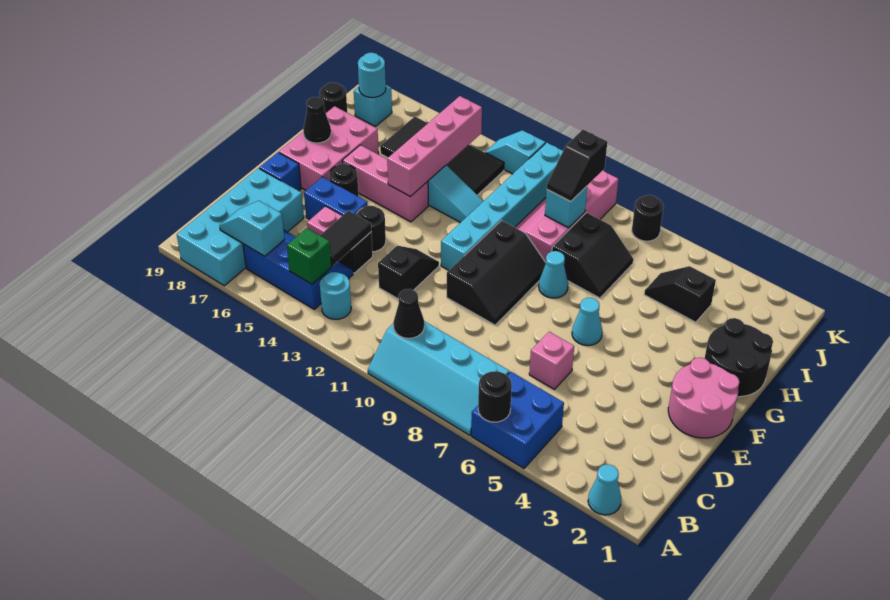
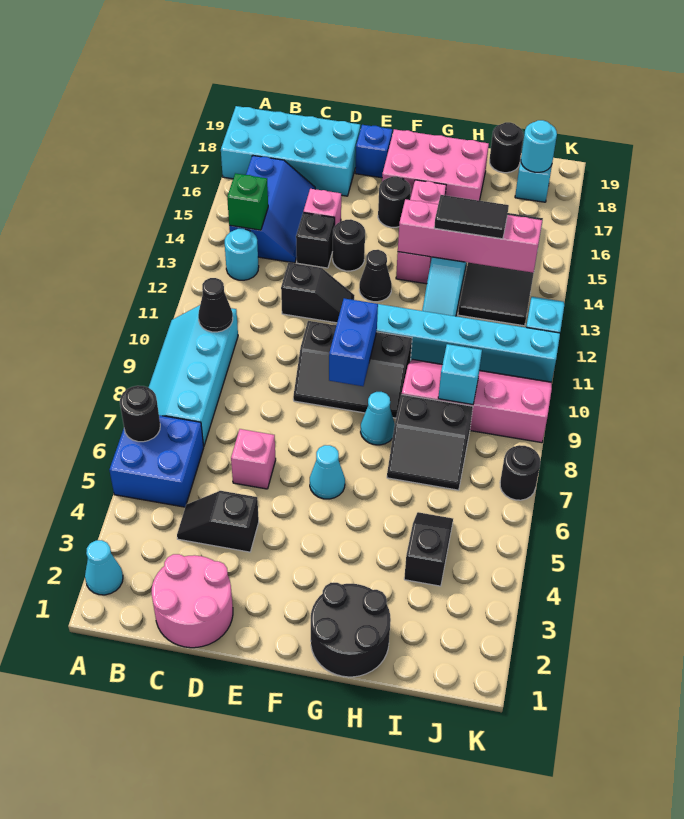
cyan 1x2 slope [220,201,285,256] -> none
black 1x2 tile [320,211,371,266] -> black 1x2 tile moved to [434,195,509,239]
pink 2x2 round brick [668,358,739,438] -> pink 2x2 round brick moved to [152,554,233,648]
blue 1x2 brick [304,177,367,220] -> blue 1x2 brick moved to [329,298,378,386]
black 1x1 cone [303,97,331,143] -> black 1x1 cone moved to [359,250,392,302]
black 1x2 slope [547,130,607,202] -> black 1x2 slope moved to [177,491,259,552]

